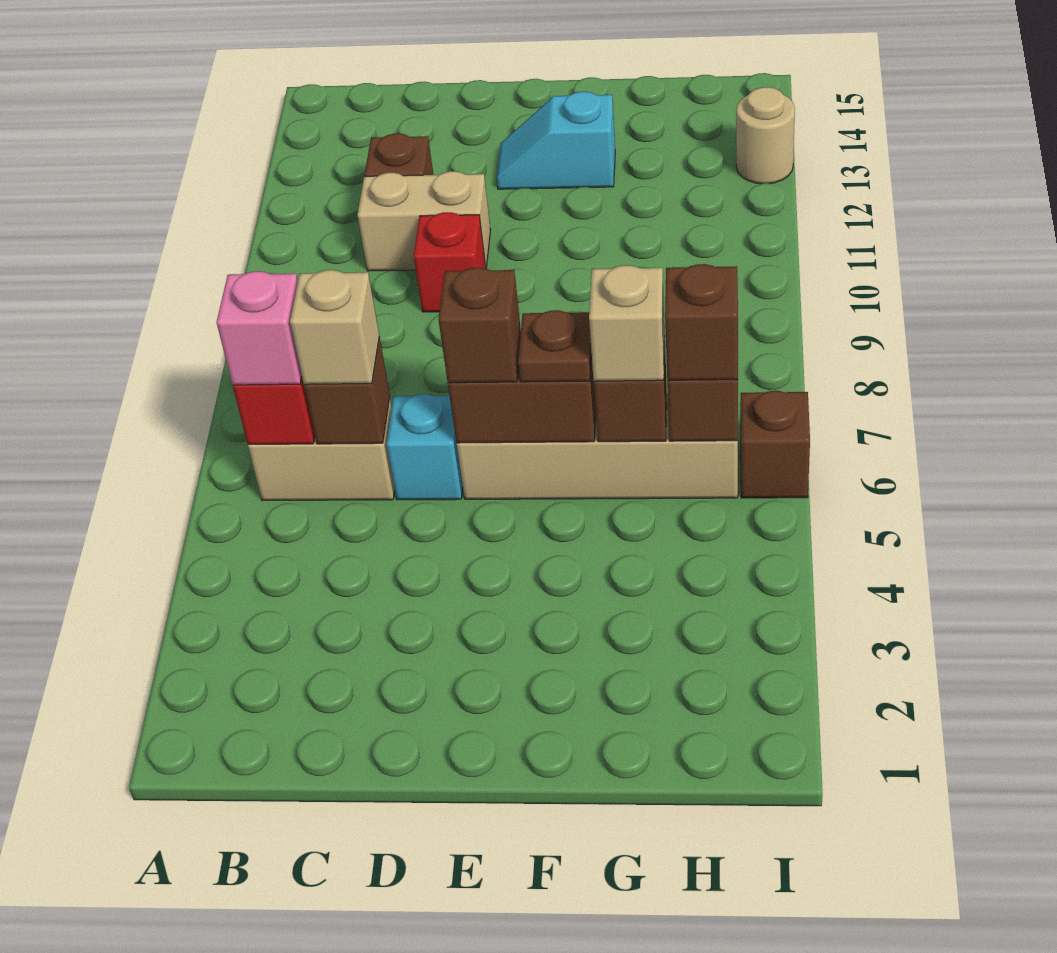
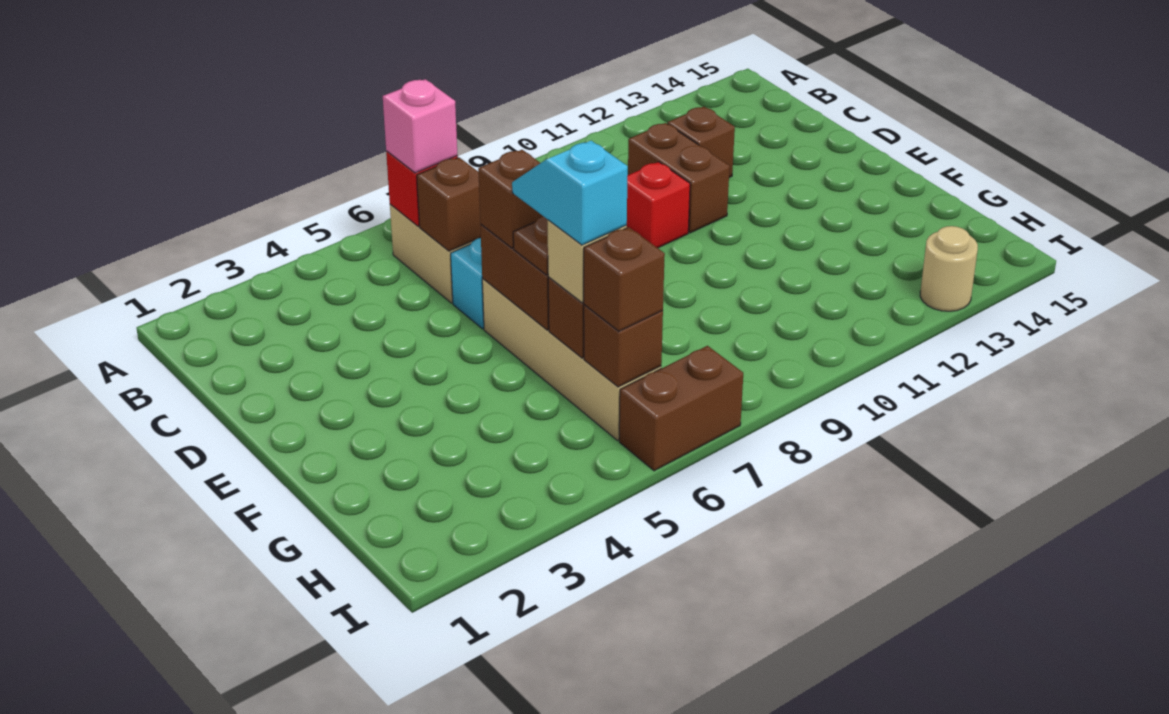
tan 1x1 brick [290,270,379,384] -> none
tan 1x2 brick [357,171,491,271] -> brown 1x2 brick [628,123,730,233]
cyan 1x2 slope [497,92,615,189] -> cyan 1x2 slope moved to [512,141,628,245]
brown 1x1 brick [740,391,810,498] -> brown 1x2 brick [619,346,743,471]

